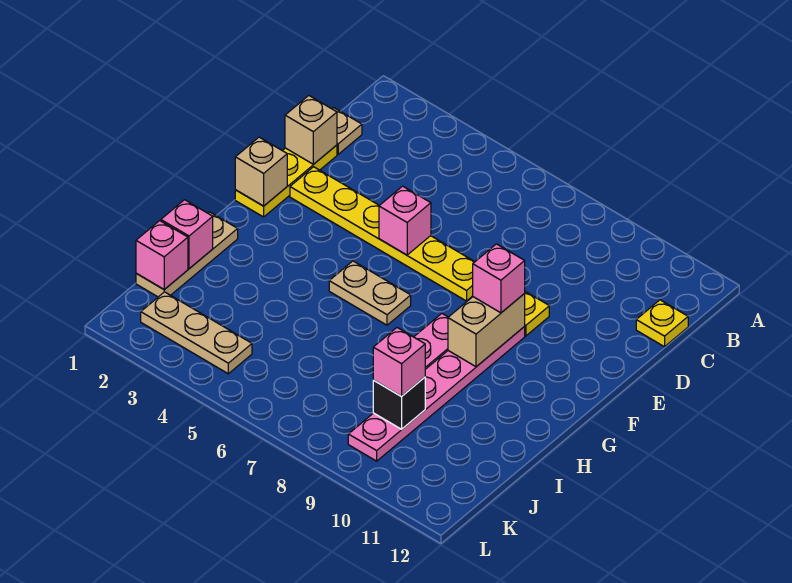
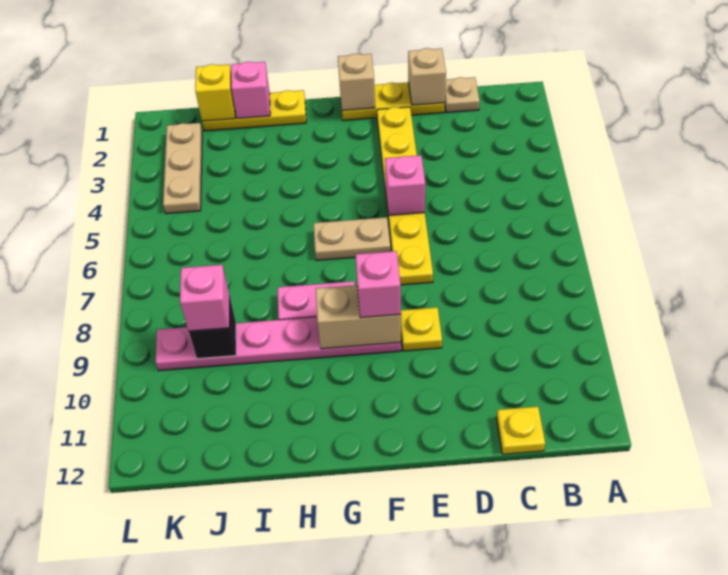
tan 1x2 plate [329,261,411,325] -> tan 1x2 plate turned to [313,217,390,261]
tan 1x3 plate [136,212,238,297] -> yellow 1x3 plate [202,90,306,131]
pink 1x1 brick [136,221,188,289] -> yellow 1x1 brick [195,64,235,121]

